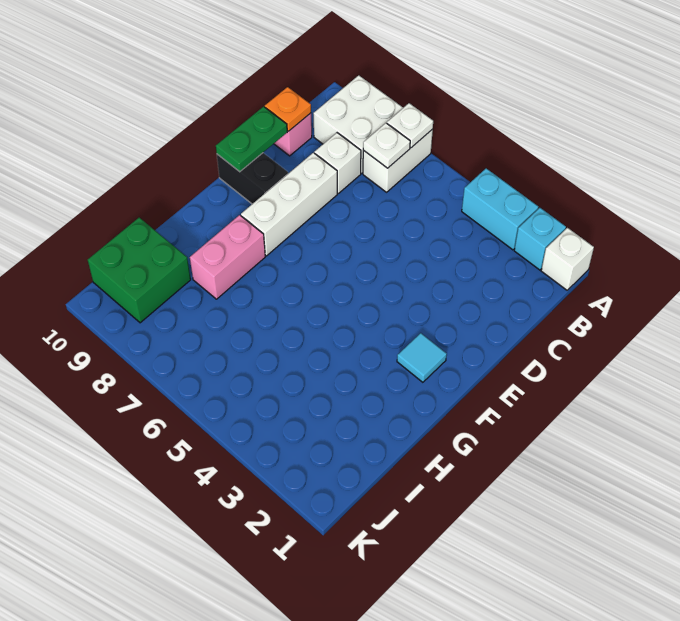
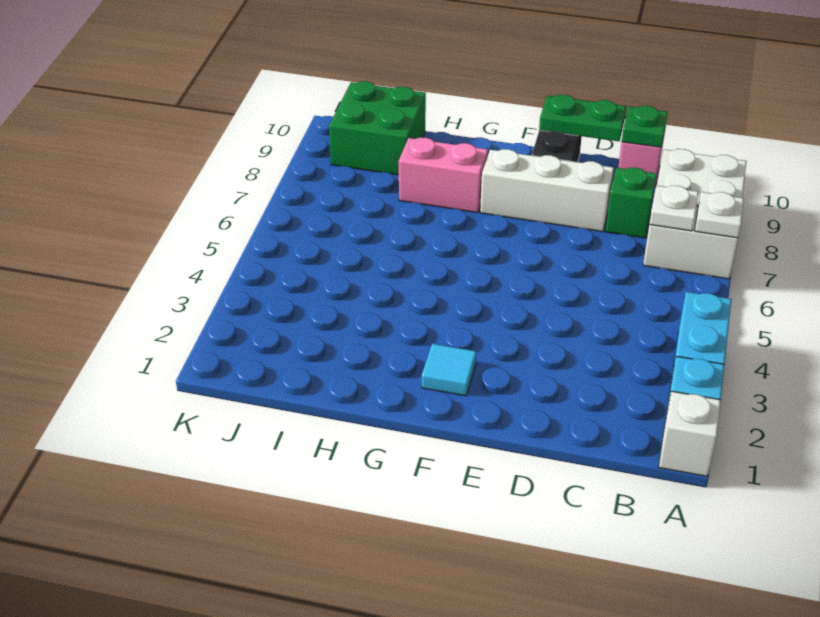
white 1x1 brick [314,133,361,193] -> green 1x1 brick [605,168,656,238]
orange 1x1 plate [265,87,311,131] -> green 1x1 plate [622,106,668,147]

